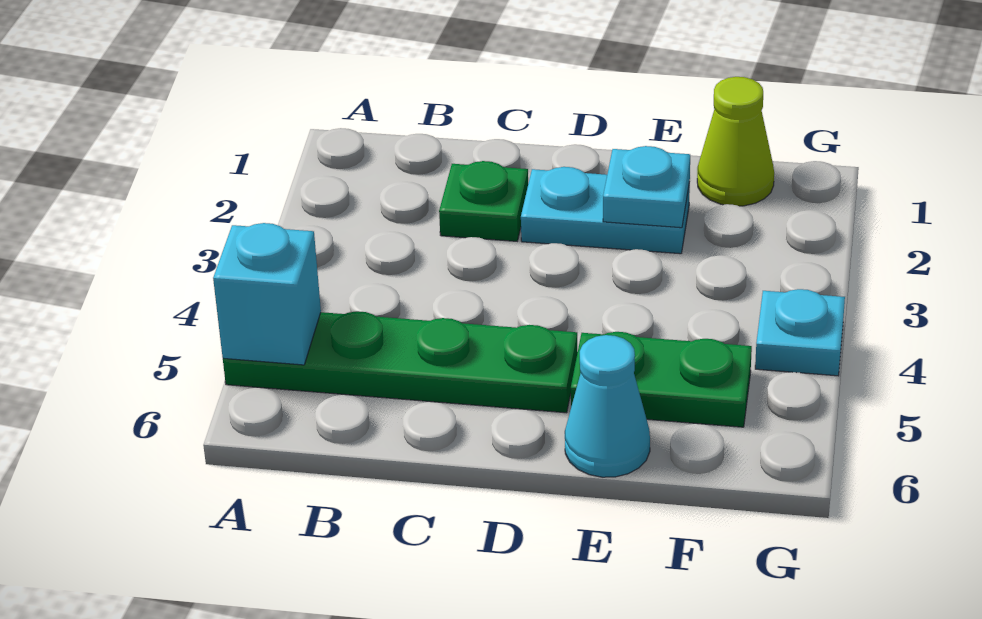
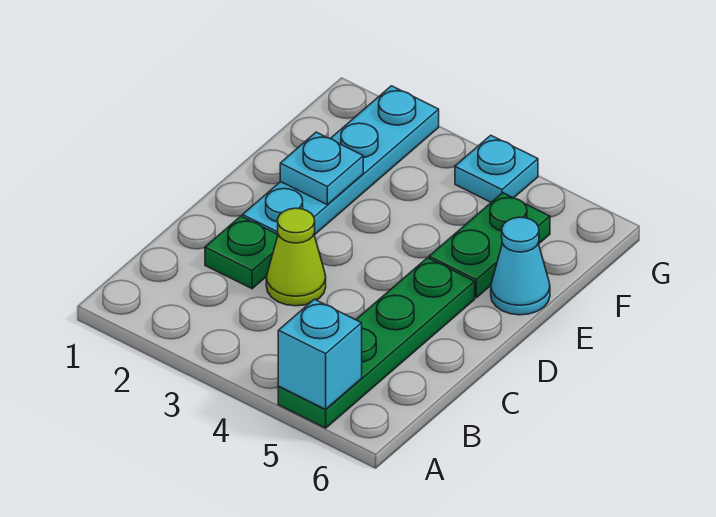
cyan 1x2 plate [521,167,690,254] -> cyan 1x4 plate [243,86,439,235]
lime 1x1 cone [697,77,774,206] -> lime 1x1 cone moved to [266,208,326,306]

